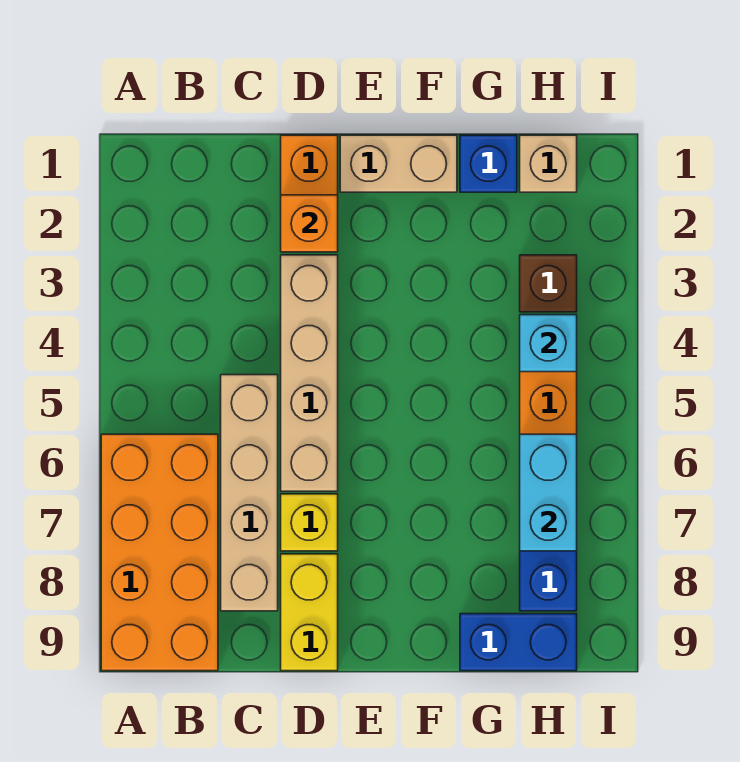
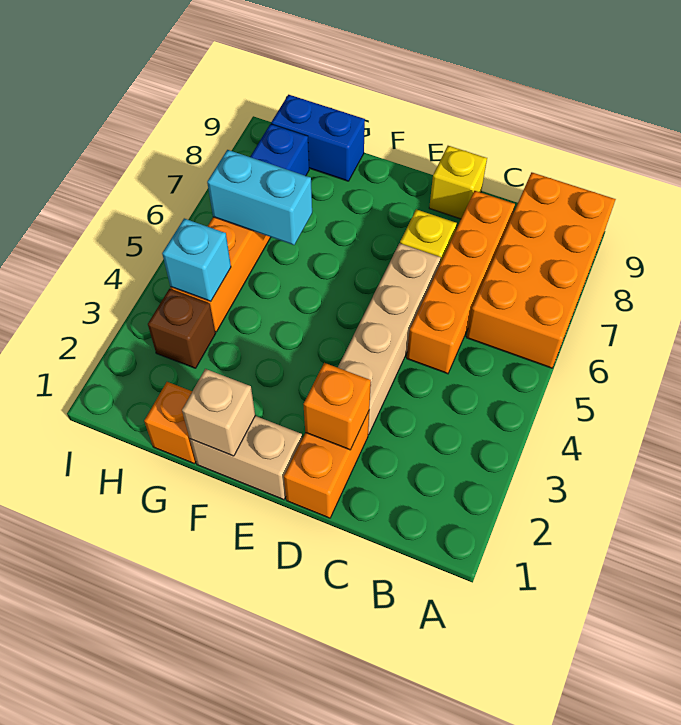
tan 1x4 brick [221,375,278,611] -> orange 1x4 brick [407,191,515,374]
yellow 1x2 brick [281,554,338,671] -> yellow 1x1 brick [429,146,487,219]
blue 1x1 brick [460,135,517,192] -> orange 1x1 brick [144,382,196,464]
tan 1x1 brick [520,135,577,192] -> tan 1x1 brick moved to [182,369,255,456]
cyan 1x2 brick [520,434,577,551] -> cyan 1x2 brick turned to [207,150,312,245]

